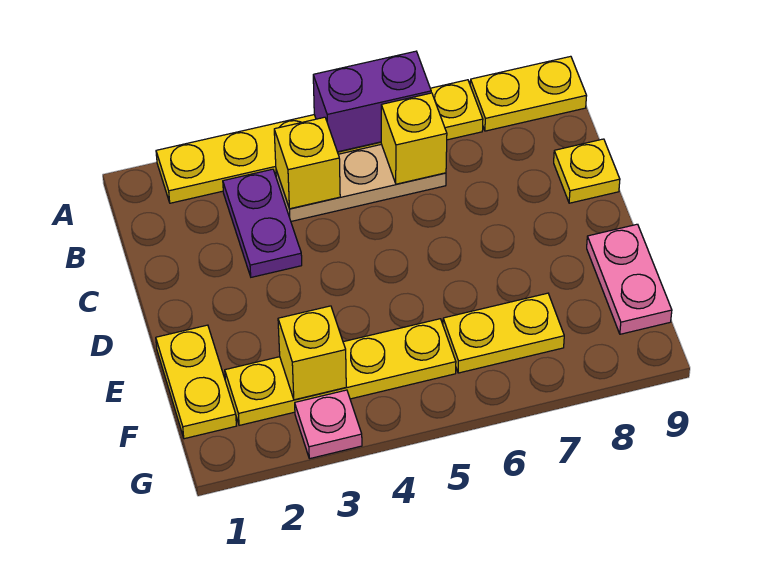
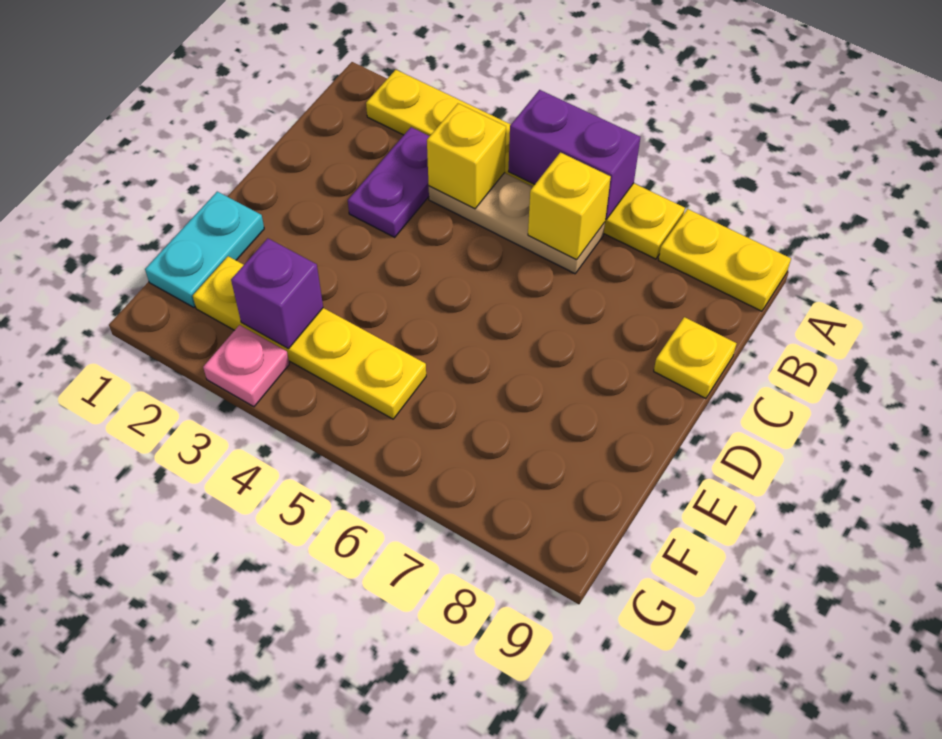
yellow 1x2 plate [156,325,236,439] -> cyan 1x2 plate [145,192,264,307]
pink 1x2 plate [587,224,672,334] -> none
yellow 1x1 brick [278,306,346,400] -> purple 1x1 brick [231,238,323,349]
yellow 1x2 plate [443,293,564,373] -> none

